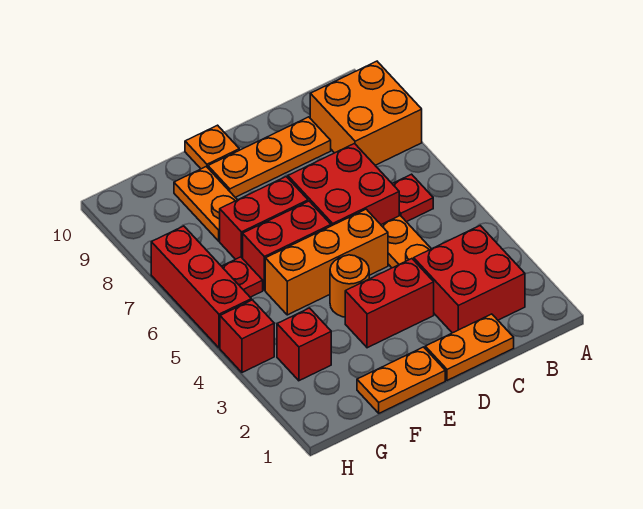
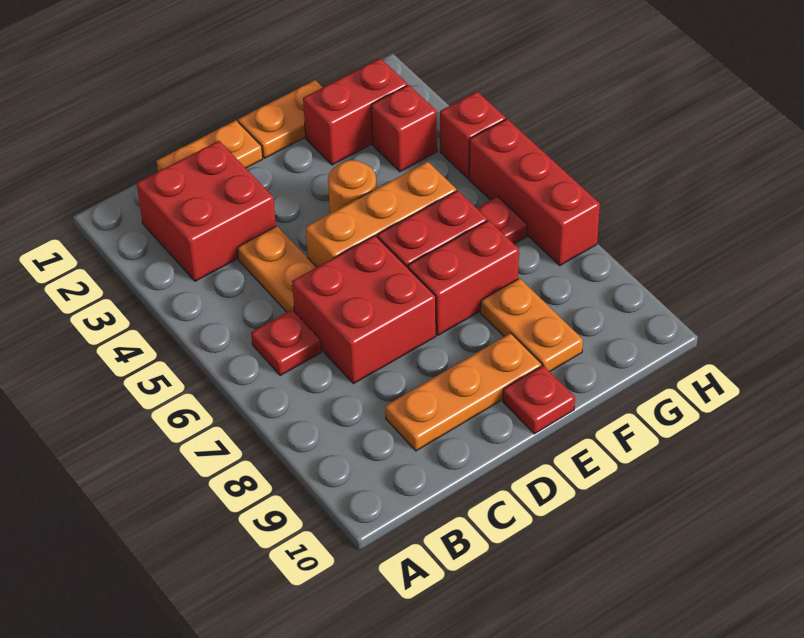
orange 2x2 brick [310,61,422,165] -> none
red 1x2 brick [345,259,434,348] -> red 1x2 brick moved to [303,58,408,165]
orange 1x1 plate [185,125,239,169] -> red 1x1 plate [503,366,575,434]

